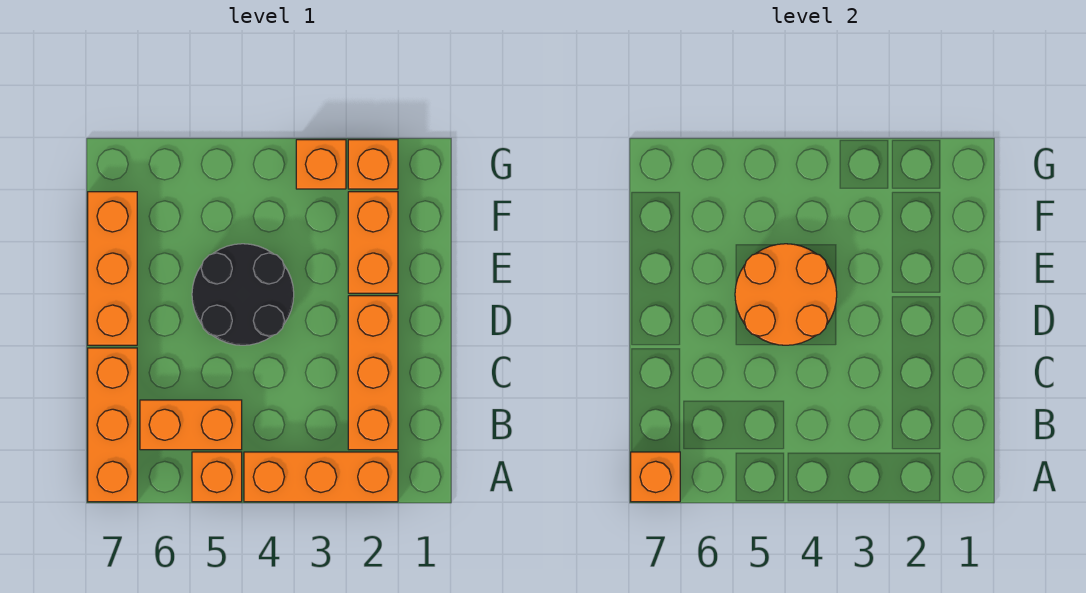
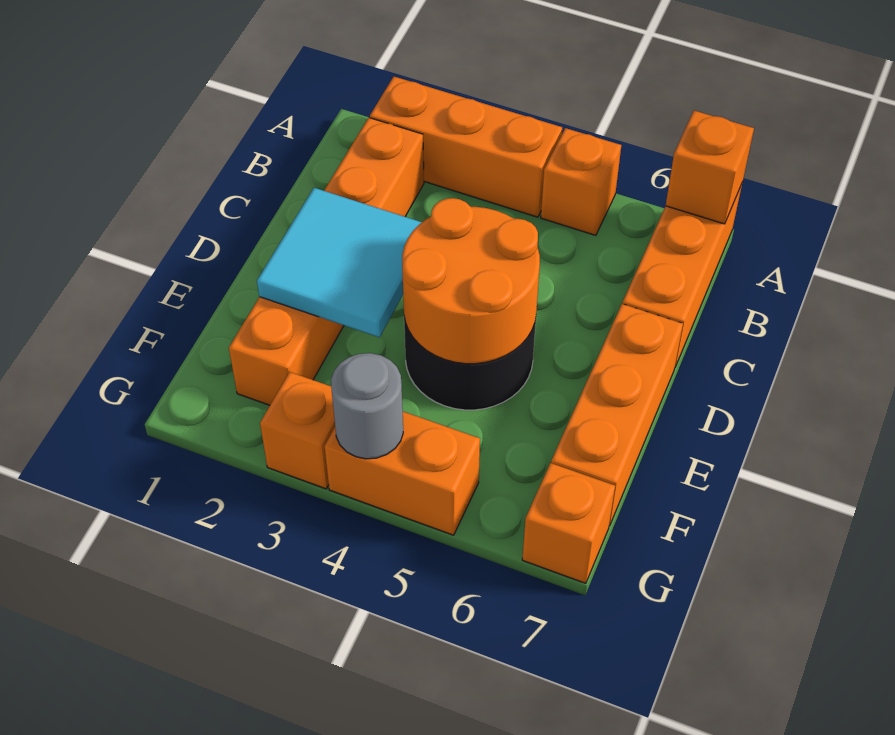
orange 1x2 brick [140,400,242,450] -> orange 1x2 brick moved to [325,412,480,535]
none -> cyan 2x2 tile [257,188,422,337]
orange 1x1 brick [348,140,398,189] -> orange 1x1 brick moved to [522,463,615,583]
none -> grey 1x1 round brick [331,353,403,459]

